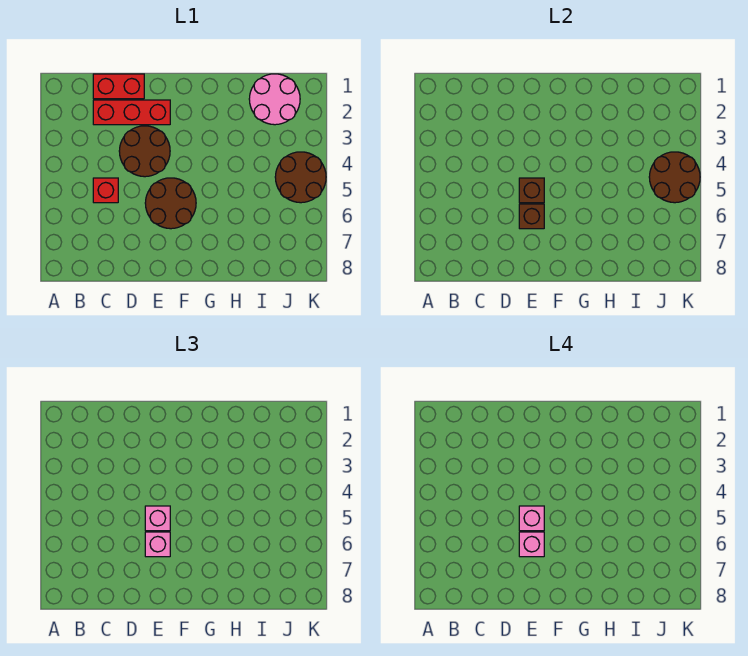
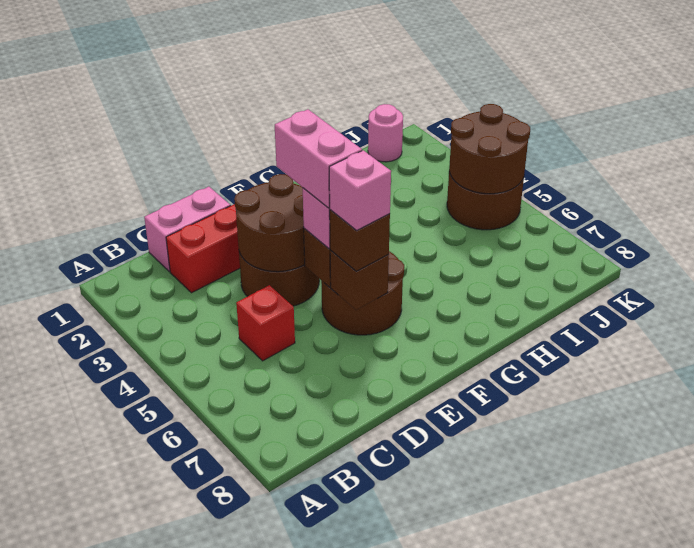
red 1x2 brick [93,74,144,99] -> pink 1x2 brick [144,187,230,272]
none -> brown 2x2 round brick [234,174,305,272]
pink 1x1 brick [519,506,544,531] -> pink 1x2 brick [275,109,362,208]
pink 1x1 brick [145,532,170,557] -> brown 1x1 brick [330,210,390,271]
pink 2x2 round brick [249,74,300,125] -> pink 1x1 round brick [368,104,403,162]

